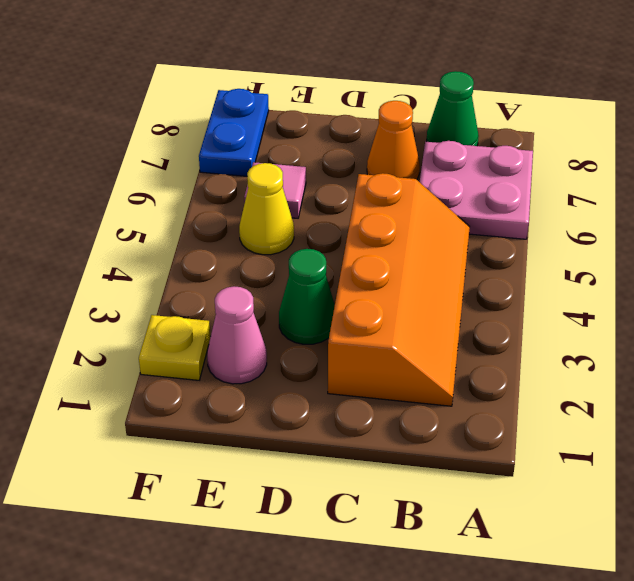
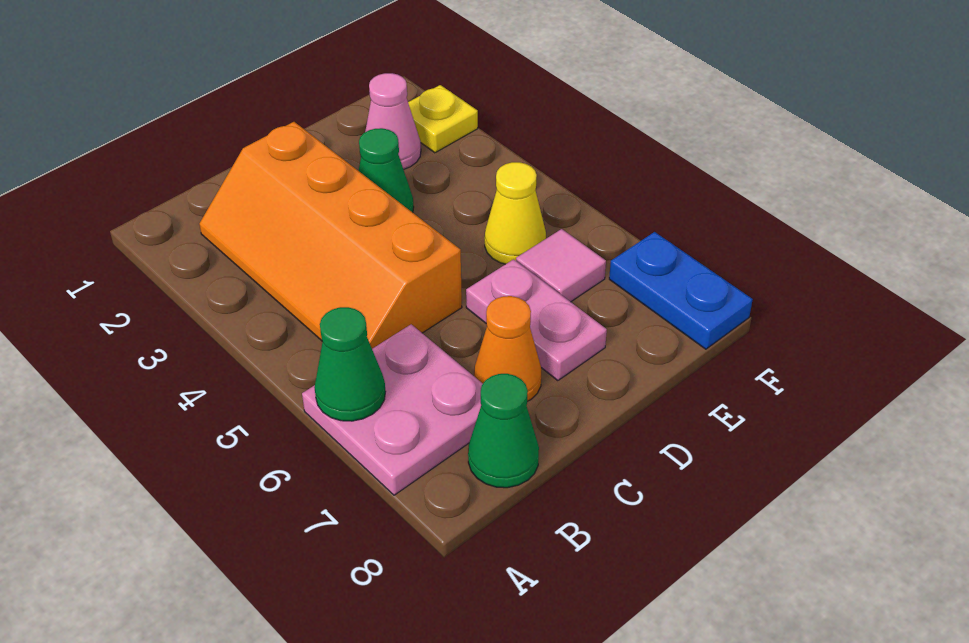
none -> green 1x1 cone [314,307,386,421]
none -> pink 1x2 plate [466,259,607,381]

